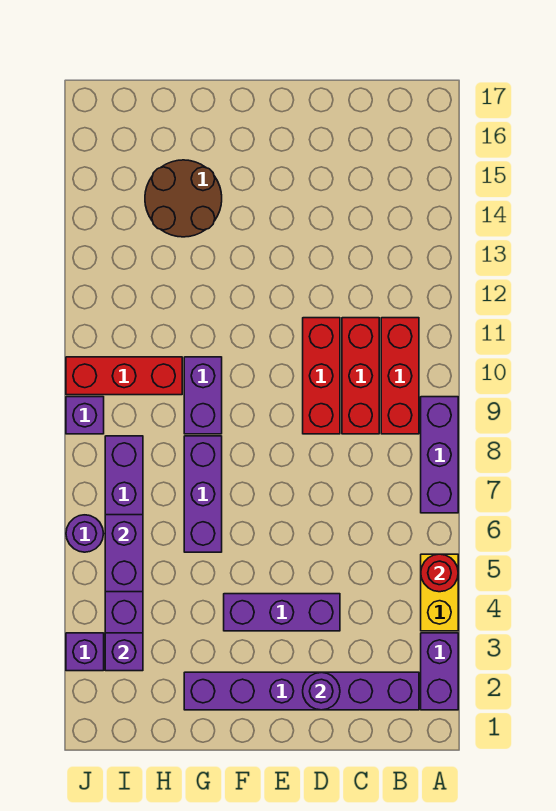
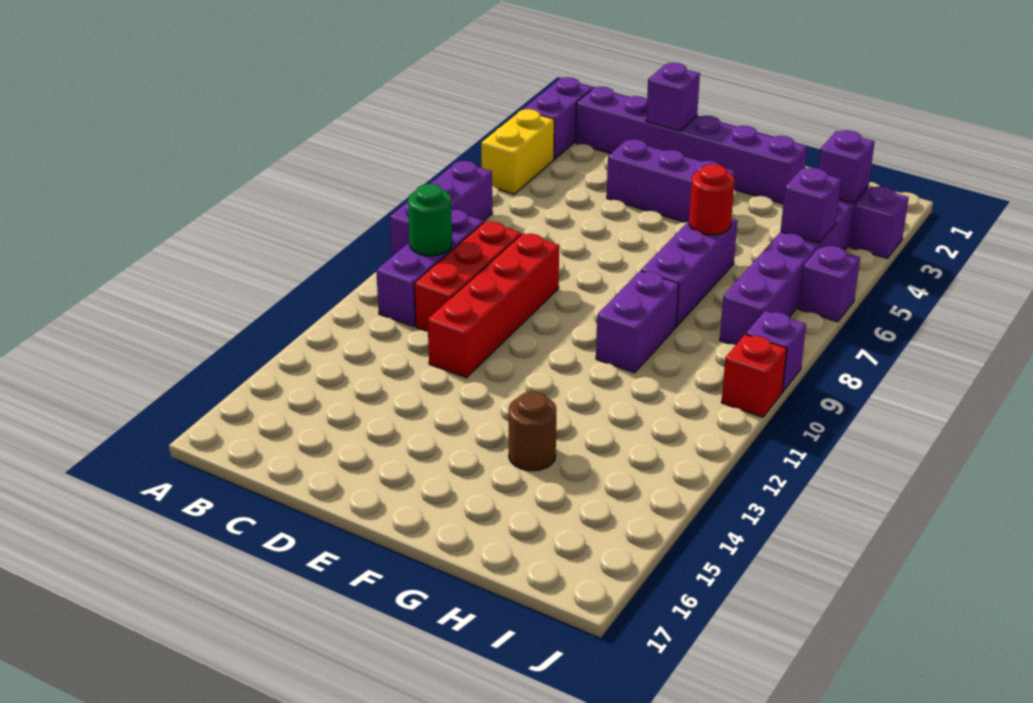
red 1x1 round brick [421,554,458,592] -> red 1x1 round brick moved to [689,164,734,235]
red 1x3 brick [381,318,419,434] -> purple 1x3 brick [376,210,484,327]
none -> green 1x1 round brick [408,184,452,256]
purple 1x1 round brick [303,672,340,710] -> purple 1x1 brick [646,63,700,131]
red 1x3 brick [303,318,340,434] -> red 1x4 brick [428,233,559,378]
brown 2x2 round brick [145,160,222,237] -> brown 1x1 round brick [509,391,556,471]
red 1x3 brick [66,357,182,395] -> red 1x1 brick [721,334,787,417]
purple 1x2 brick [105,515,143,592] -> purple 1x1 brick [781,168,841,243]
purple 1x1 round brick [66,515,104,552] -> purple 1x1 brick [799,245,860,322]

